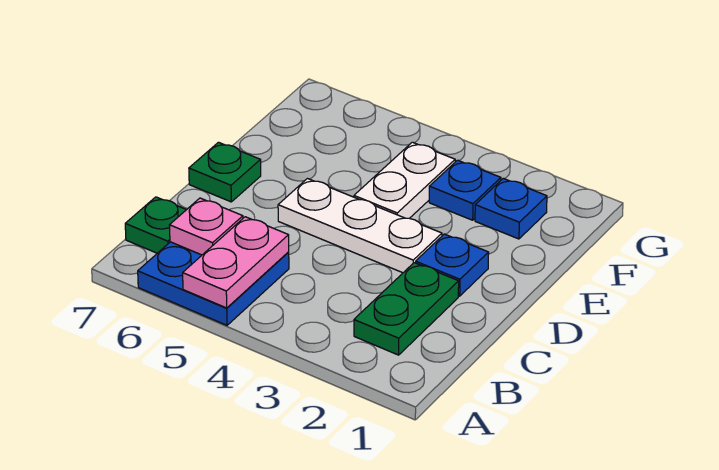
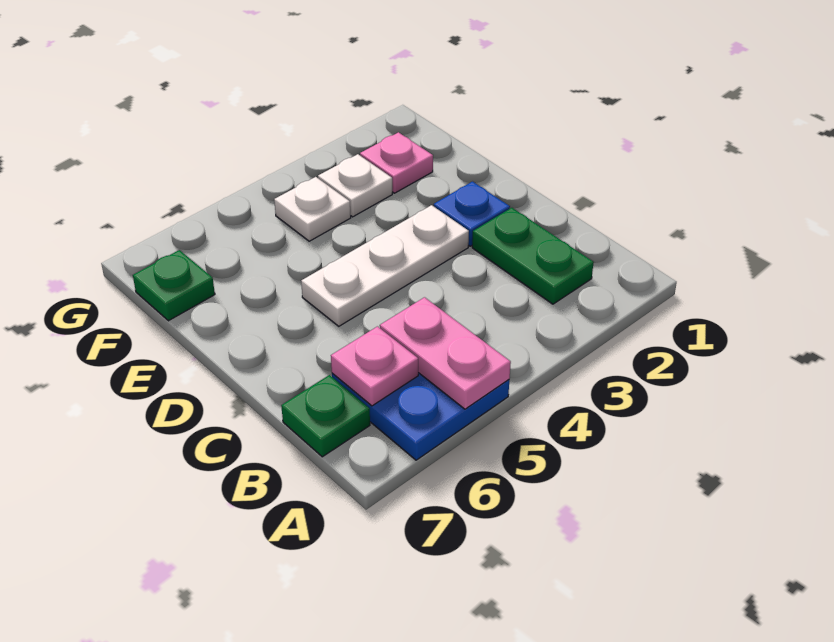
green 1x1 plate [189,142,261,202] -> green 1x1 plate moved to [133,250,215,321]
white 1x2 plate [354,142,455,218] -> white 1x1 plate [274,177,351,241]
blue 1x1 plate [475,178,547,239] -> pink 1x1 plate [360,132,433,193]
blue 1x1 plate [429,160,501,220] -> white 1x1 plate [318,154,392,217]

